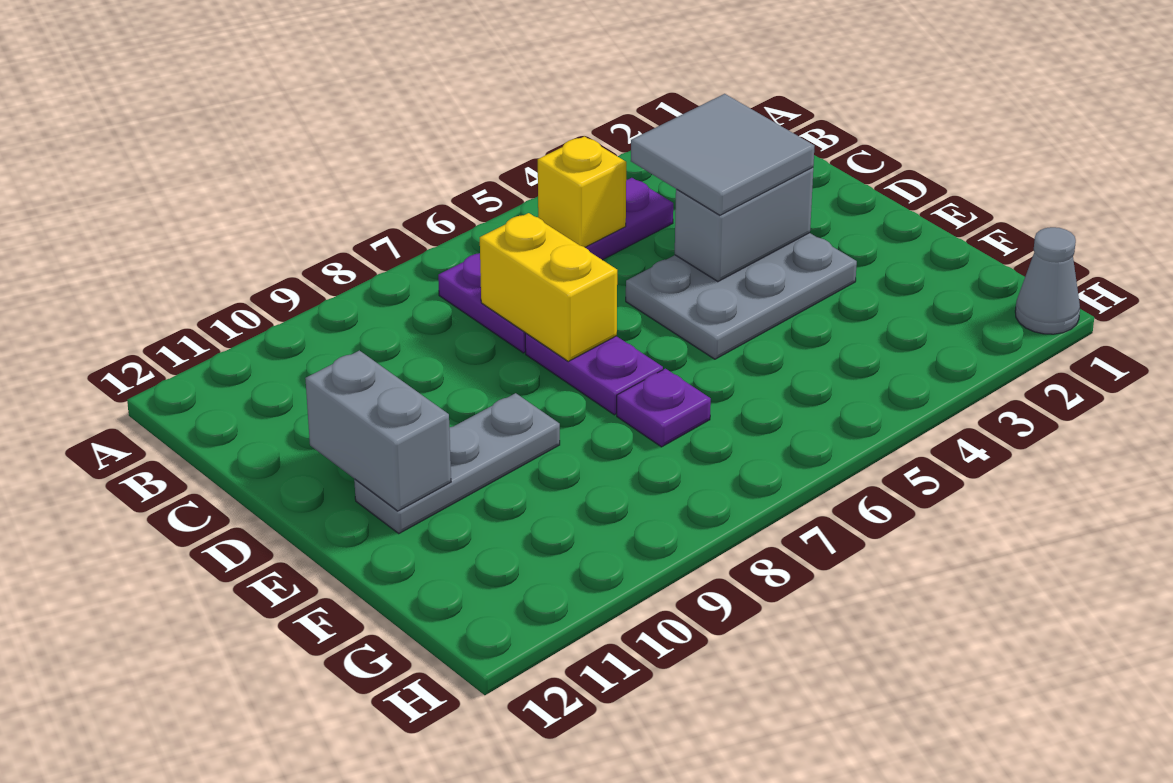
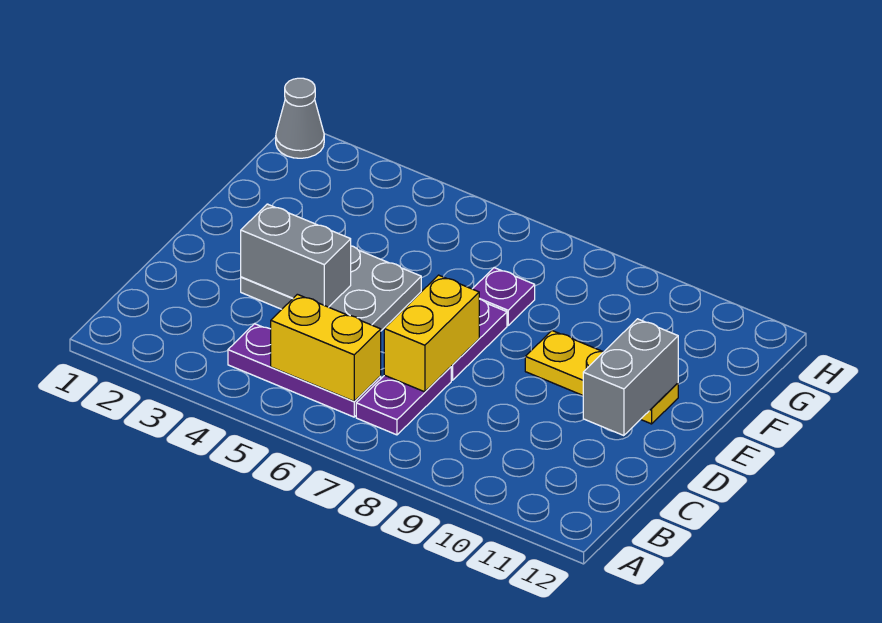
yellow 1x1 brick [538,136,626,247] -> yellow 1x2 brick [271,294,381,401]
grey 2x2 tile [631,94,814,215] -> none
grey 1x3 plate [354,393,560,533] -> yellow 1x3 plate [525,331,678,424]

